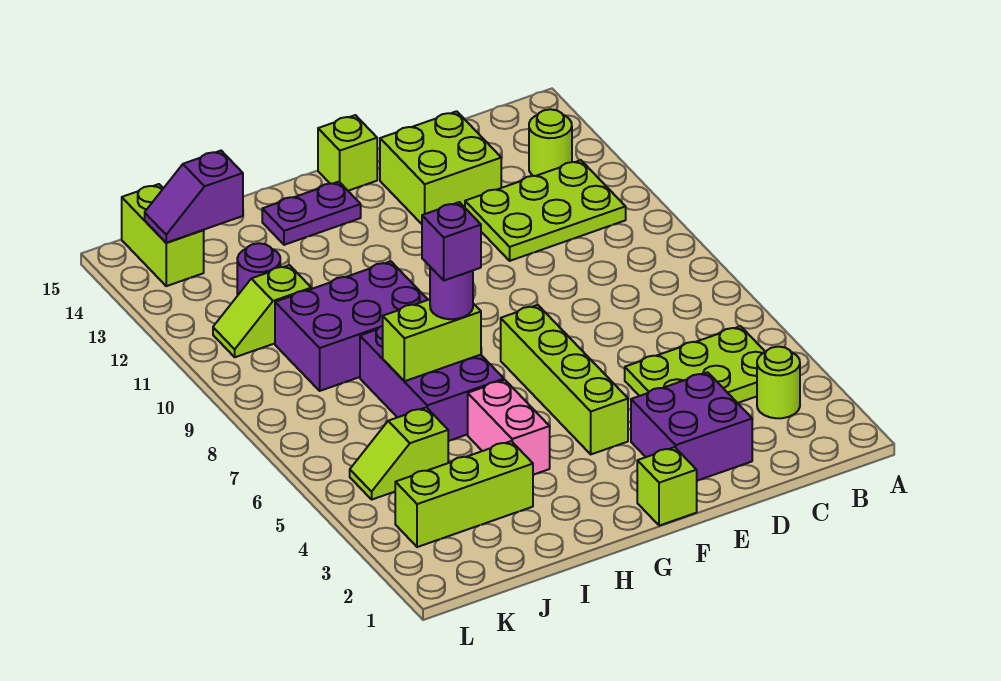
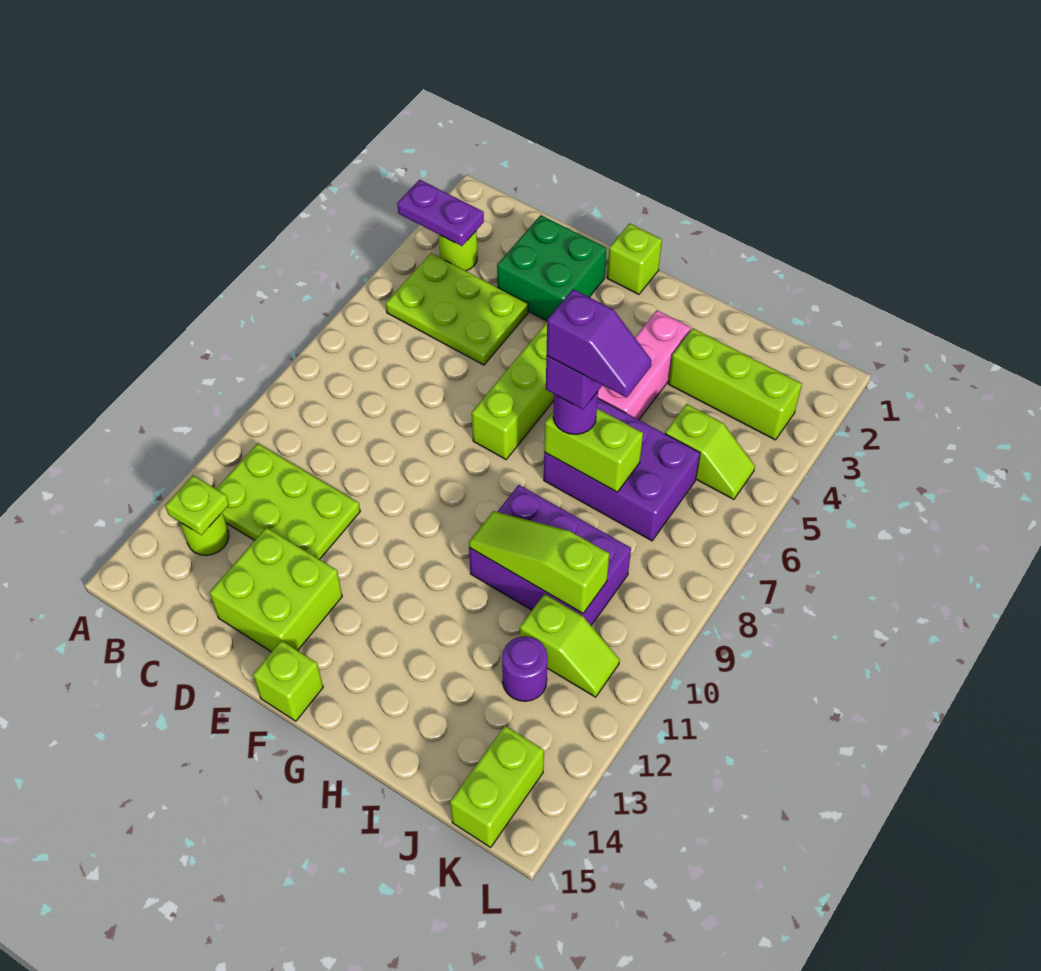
none -> lime 1x1 plate [165,475,229,535]
purple 2x2 brick [631,372,752,481] -> green 2x2 brick [497,215,607,321]
purple 1x2 plate [262,182,361,245] -> purple 1x2 plate moved to [397,180,484,246]
pink 1x2 brick [468,380,550,475] -> pink 1x3 brick [598,310,691,420]
purple 2x3 brick [360,326,504,441] -> purple 2x3 brick turned to [544,398,700,541]
none -> lime 1x3 slope [469,511,609,613]
purple 1x2 slope [145,151,243,243] -> purple 1x2 slope moved to [546,289,652,397]

